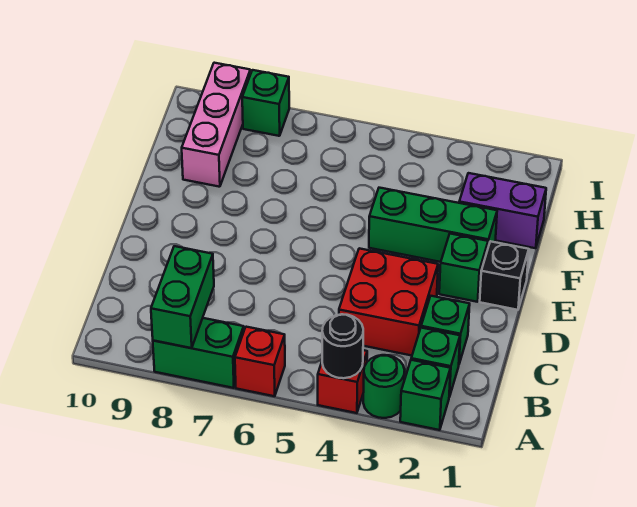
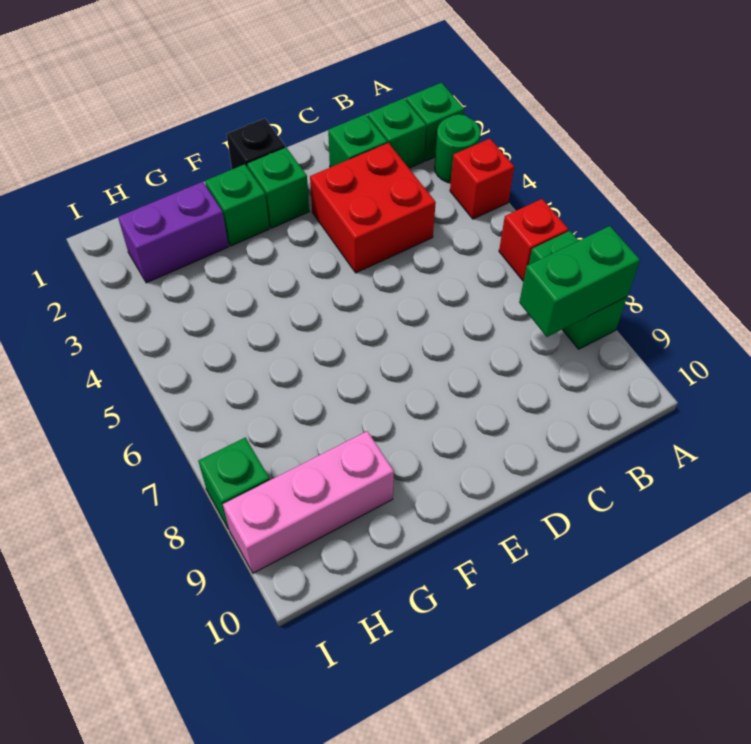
black 1x1 round brick [322,314,363,378] -> none
green 1x3 brick [369,188,497,262] -> green 1x1 brick [205,164,269,246]
purple 1x2 brick [459,173,546,248] -> purple 1x2 brick turned to [118,182,229,283]

